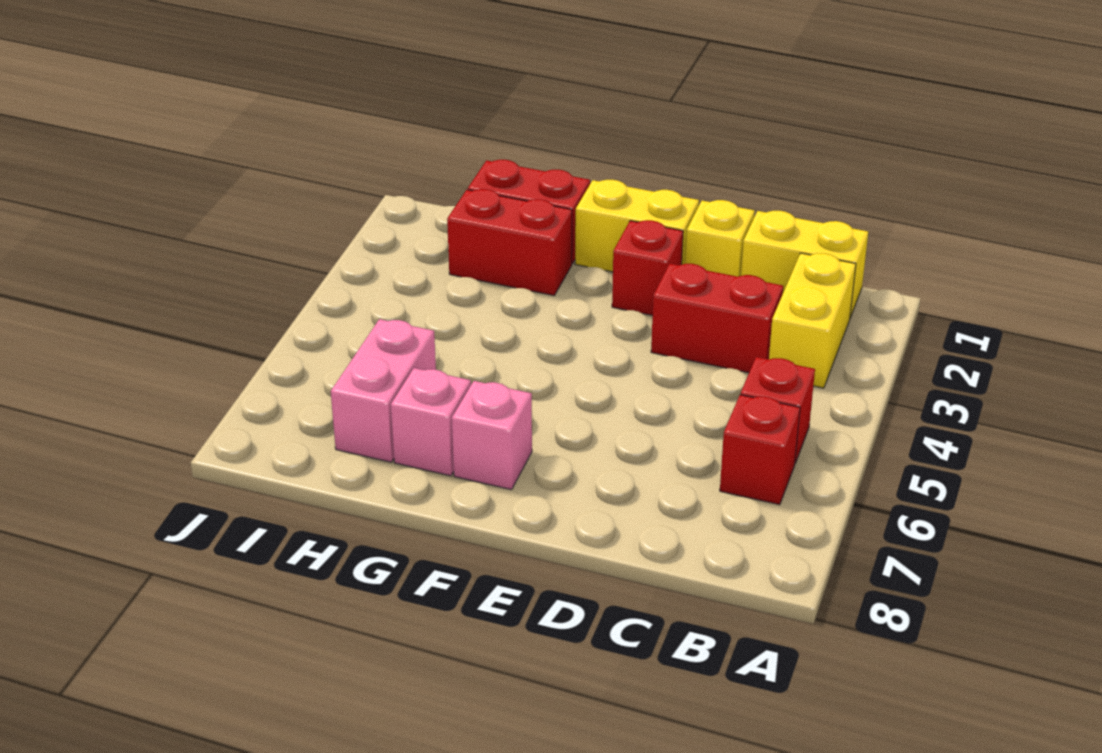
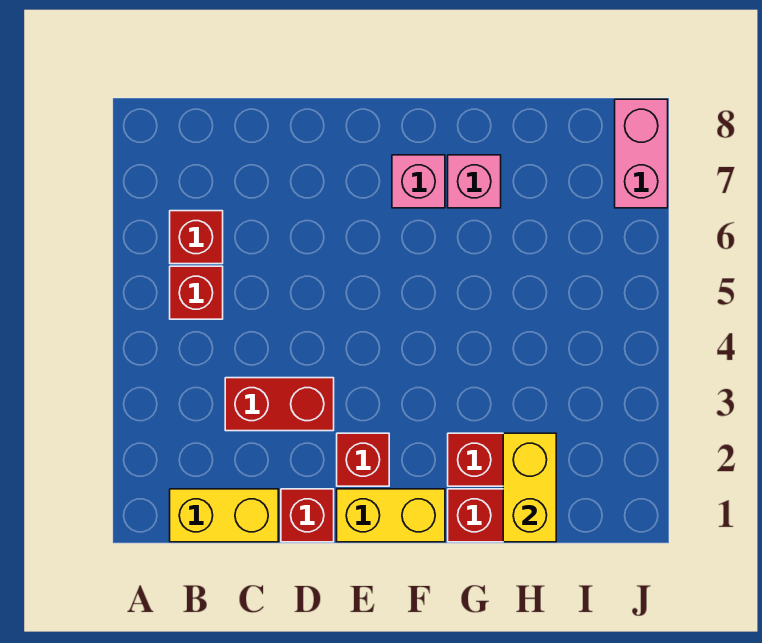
yellow 1x2 brick [769,253,856,388] -> yellow 1x2 brick moved to [503,433,556,542]
yellow 1x1 brick [685,200,755,277] -> red 1x1 brick [281,489,334,542]
pink 1x2 brick [331,319,436,462] -> pink 1x2 brick moved to [615,99,668,208]

